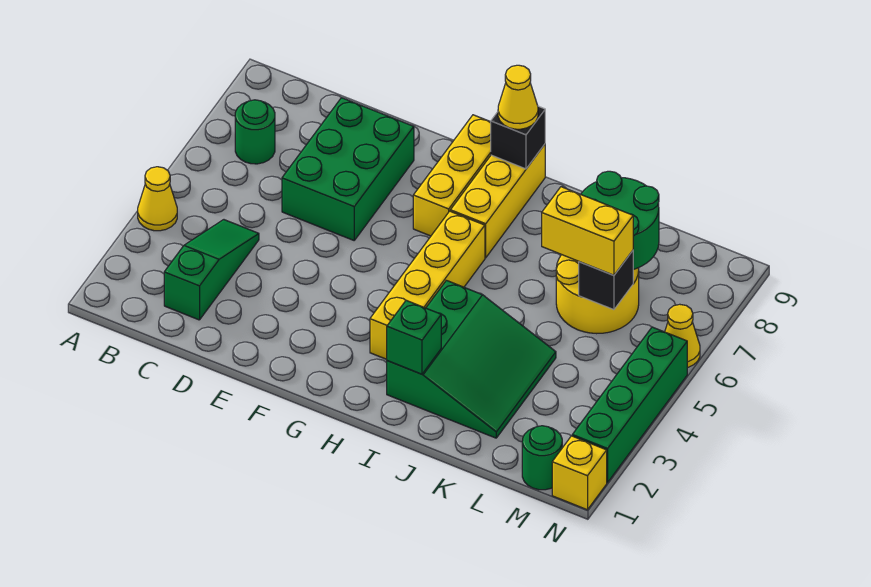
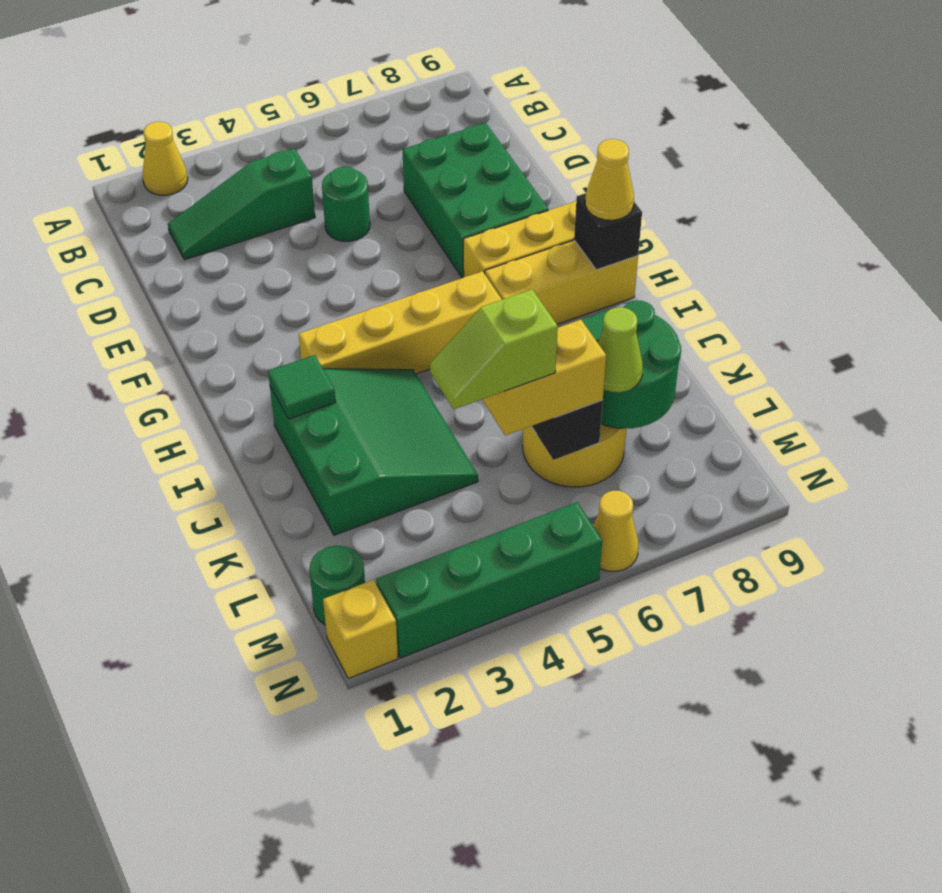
yellow 1x1 cone [138,167,177,231] -> yellow 1x1 cone moved to [142,122,188,195]
green 1x1 round brick [235,100,275,164] -> green 1x1 round brick moved to [322,167,370,241]
green 1x3 slope [164,220,259,320] -> green 1x3 slope turned to [168,149,315,260]
green 2x3 brick [282,98,414,240] -> green 2x3 brick turned to [402,123,548,278]
green 3x3 slope [387,280,556,438] -> green 3x3 slope turned to [270,369,478,535]
green 1x1 brick [387,300,441,374] -> green 1x1 tile [268,355,336,419]
yellow 1x2 brick [542,187,633,275] -> yellow 1x2 brick turned to [482,320,606,435]
none -> lime 1x2 slope [430,290,558,409]
none -> lime 1x1 cone [598,307,643,392]

